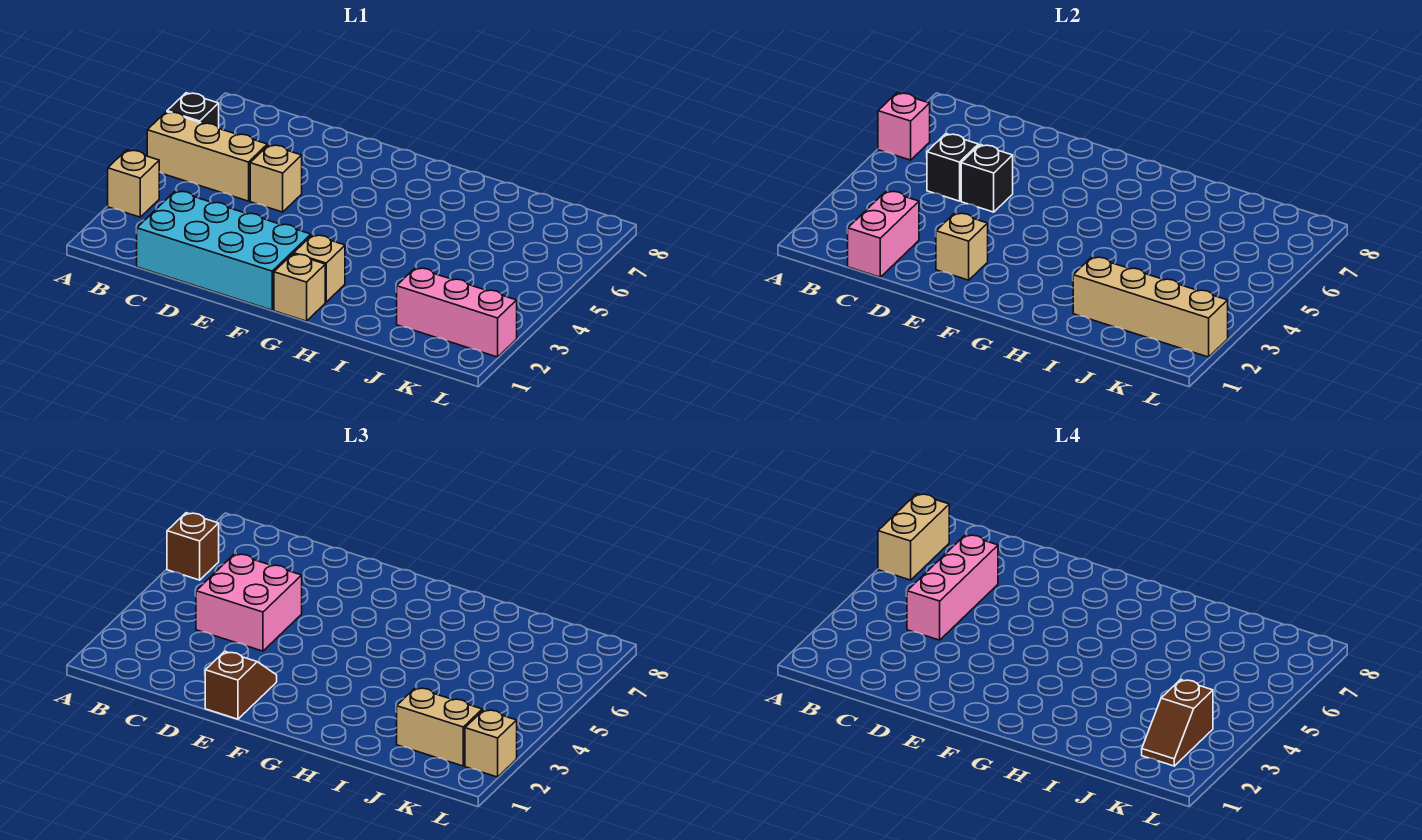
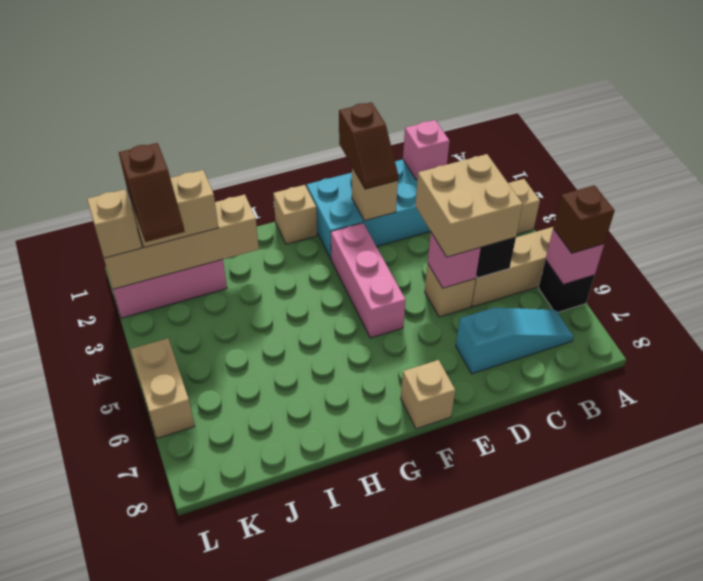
tan 1x2 brick [878,494,949,580] -> tan 1x2 brick moved to [131,338,194,438]
none -> cyan 1x3 slope [456,307,574,374]
pink 1x2 brick [848,191,919,277] -> pink 1x1 brick [403,120,449,180]
pink 2x2 brick [196,554,302,651] -> tan 2x2 brick [415,154,523,257]
pink 1x3 brick [907,535,998,640] -> pink 1x3 brick moved to [331,223,406,338]
black 1x1 brick [961,145,1013,212] -> pink 1x1 brick [428,233,481,288]
tan 1x1 brick [294,235,345,302] -> tan 1x1 brick moved to [401,360,455,429]
brown 1x2 slope [1142,680,1213,766] -> brown 1x2 slope turned to [119,143,185,242]

